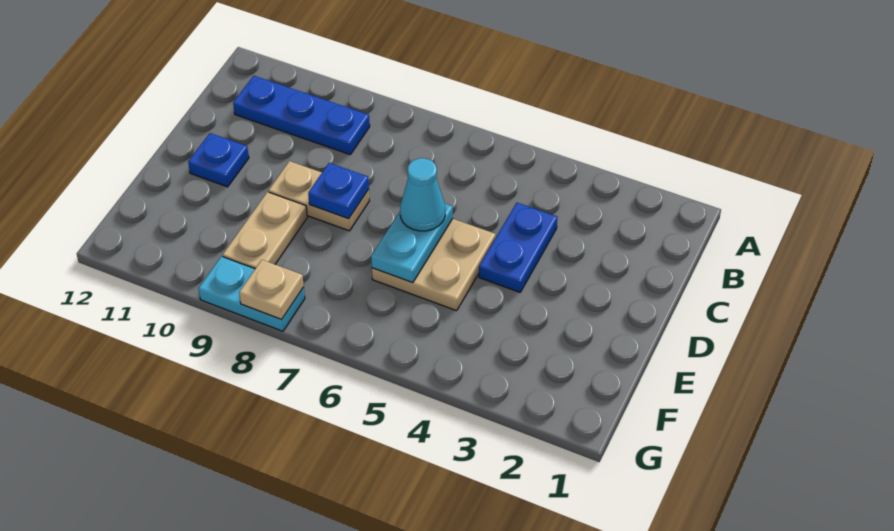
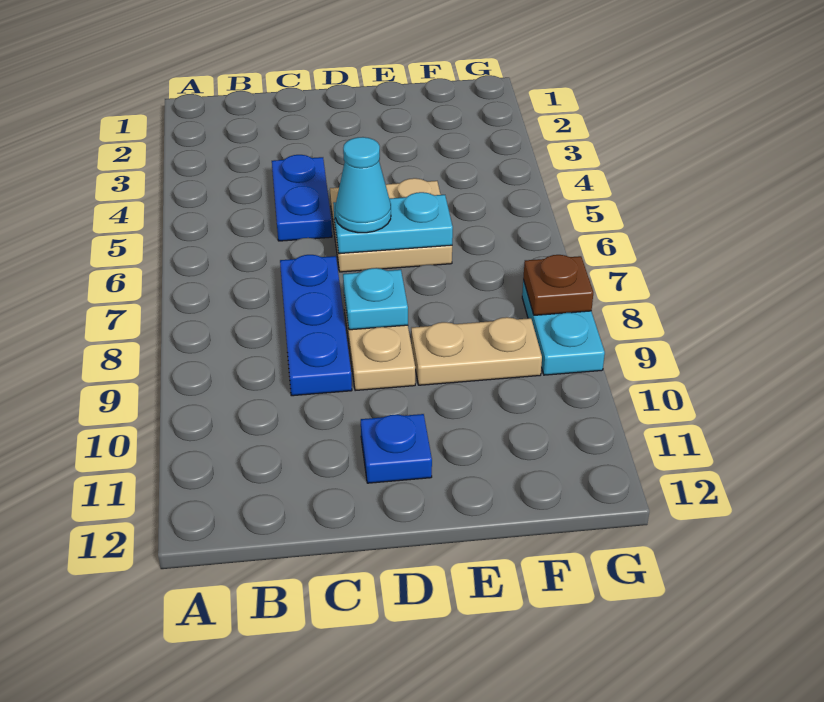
blue 1x3 plate [233,76,370,154] -> blue 1x3 plate moved to [280,255,352,396]
blue 1x2 plate [479,203,557,292] -> blue 1x2 plate turned to [272,155,332,241]
blue 1x1 plate [308,163,369,219] -> cyan 1x1 plate [343,268,408,330]
tan 1x1 plate [239,260,304,320] -> brown 1x1 plate [523,255,593,315]

